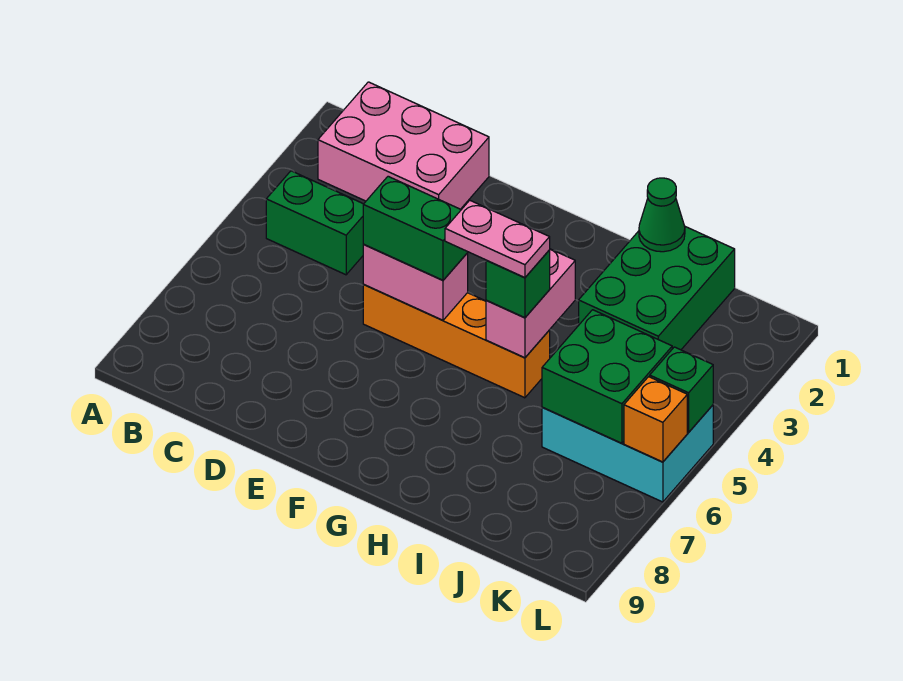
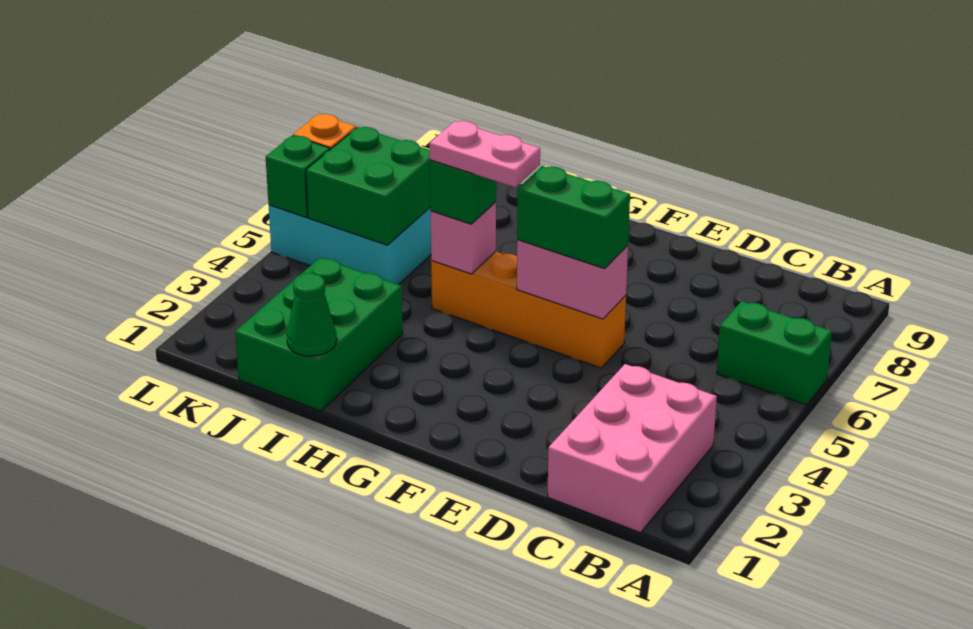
pink 2x3 brick [318,82,489,209] -> pink 2x3 brick turned to [547,364,717,533]
green 1x2 brick [266,171,364,275] -> green 1x2 brick moved to [717,301,832,405]
pink 1x2 brick [486,249,575,358] -> pink 1x1 brick [431,202,496,274]

